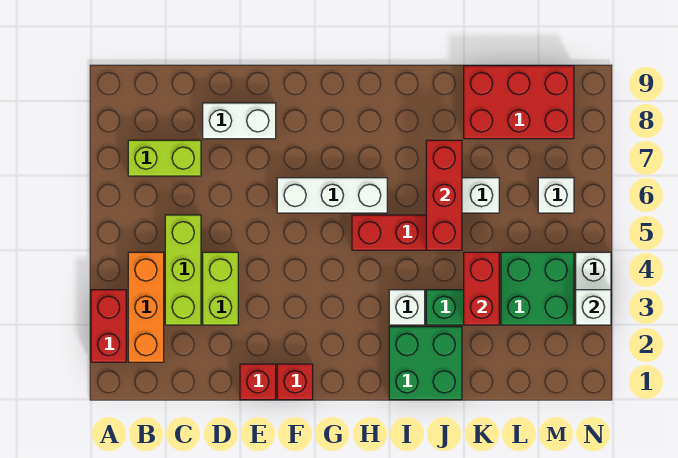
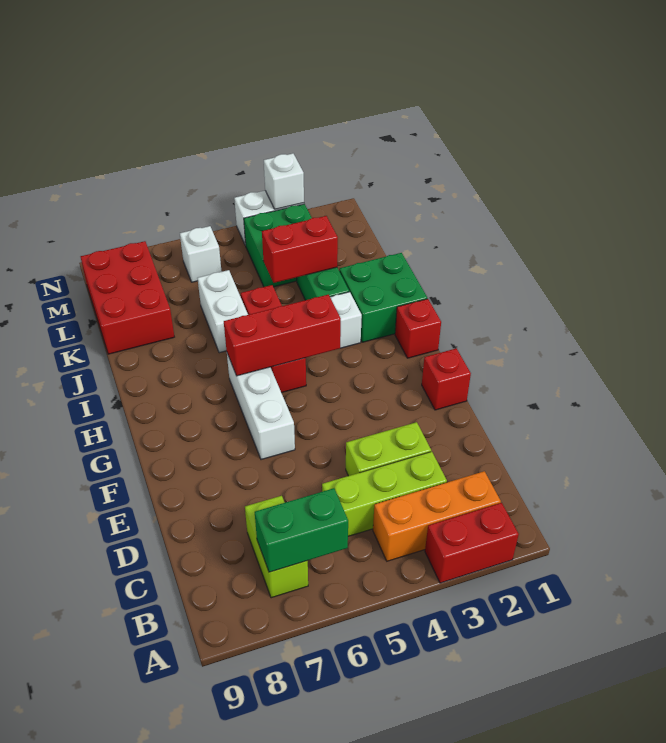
none -> green 1x2 brick [255,488,348,572]
white 1x2 brick [203,103,276,139] -> none
red 1x1 brick [240,364,276,400] -> red 1x1 brick moved to [395,299,441,358]
red 1x3 brick [426,140,462,250] -> red 1x3 brick moved to [224,295,341,376]

